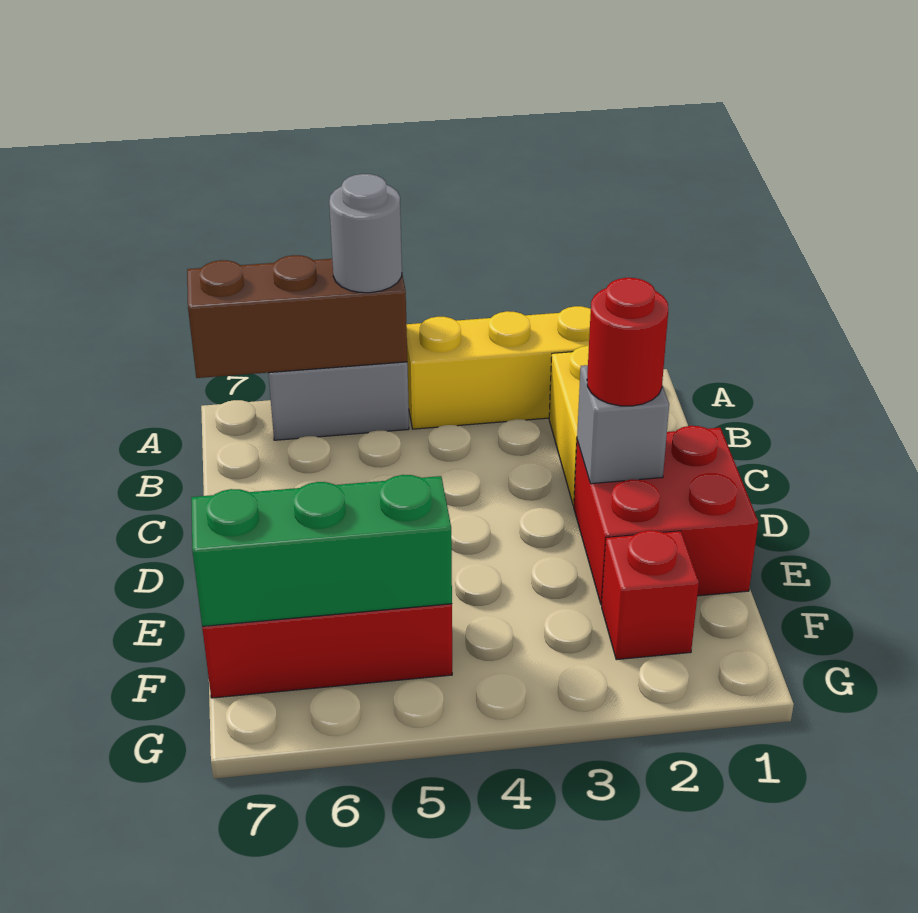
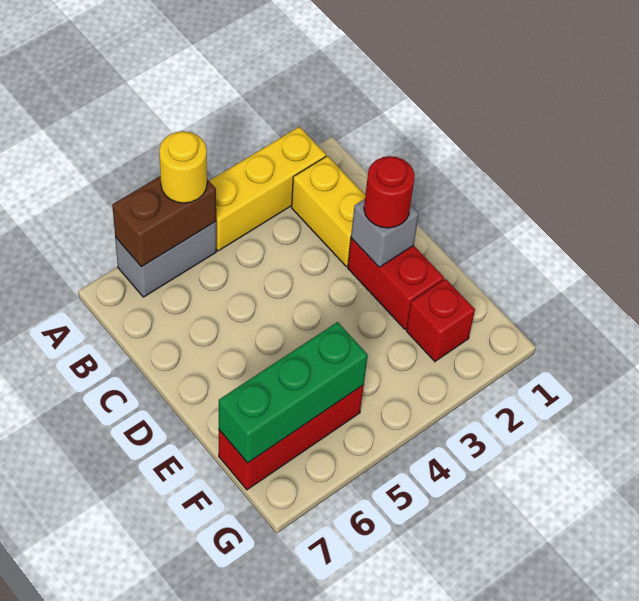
brown 1x3 brick [187,255,407,378] -> brown 1x2 brick [112,176,216,267]
grey 1x1 round brick [329,174,402,293] -> yellow 1x1 round brick [159,131,207,203]
red 2x2 brick [574,426,758,605] -> red 1x2 brick [348,238,444,329]

